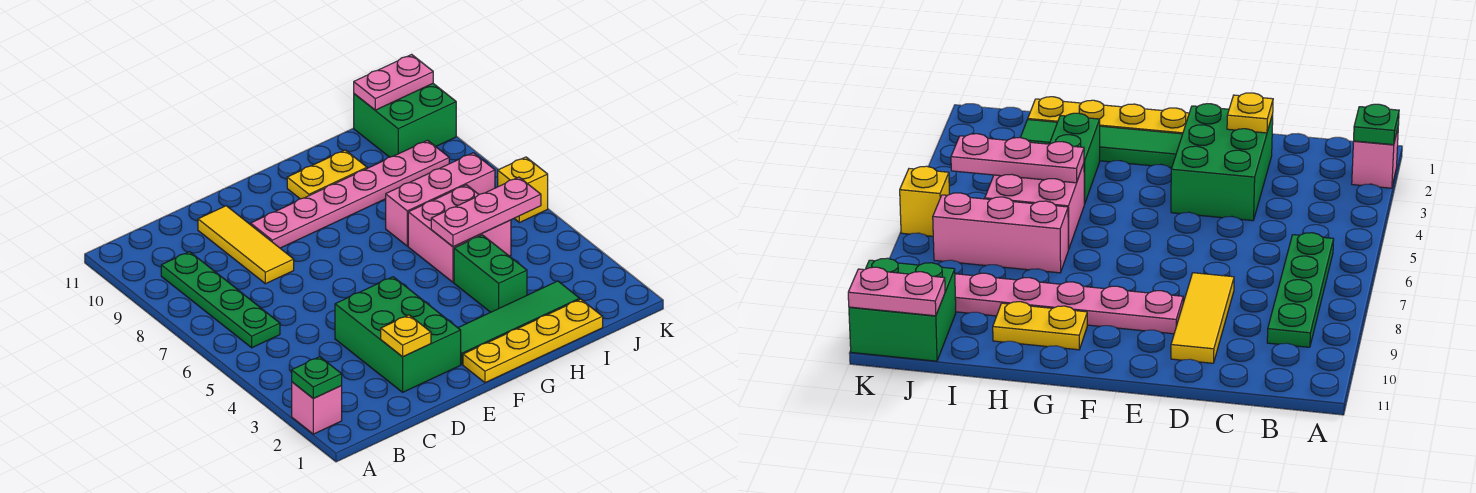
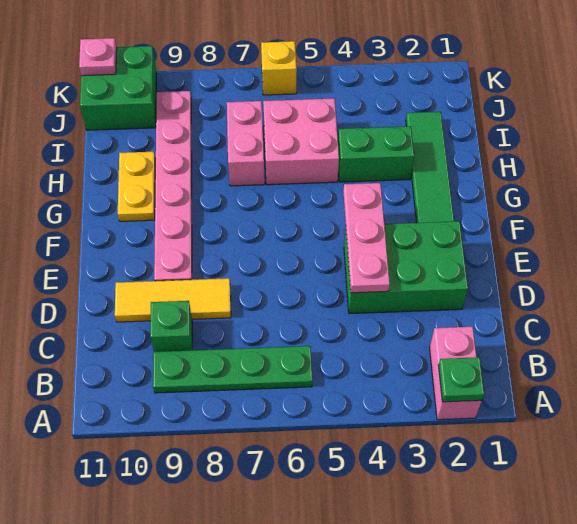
pink 1x1 brick [292,382,342,434] -> pink 1x2 brick [430,327,482,420]
none -> green 1x1 brick [150,301,192,352]
yellow 1x1 plate [381,315,431,357] -> none
yellow 1x4 plate [463,299,603,383] -> none
pink 1x3 plate [431,177,541,247] -> pink 1x3 plate moved to [343,183,390,293]
pink 1x3 brick [386,153,495,246] -> pink 1x2 brick [227,101,265,186]
pink 1x2 plate [354,54,433,110] -> pink 1x1 plate [79,38,117,76]

